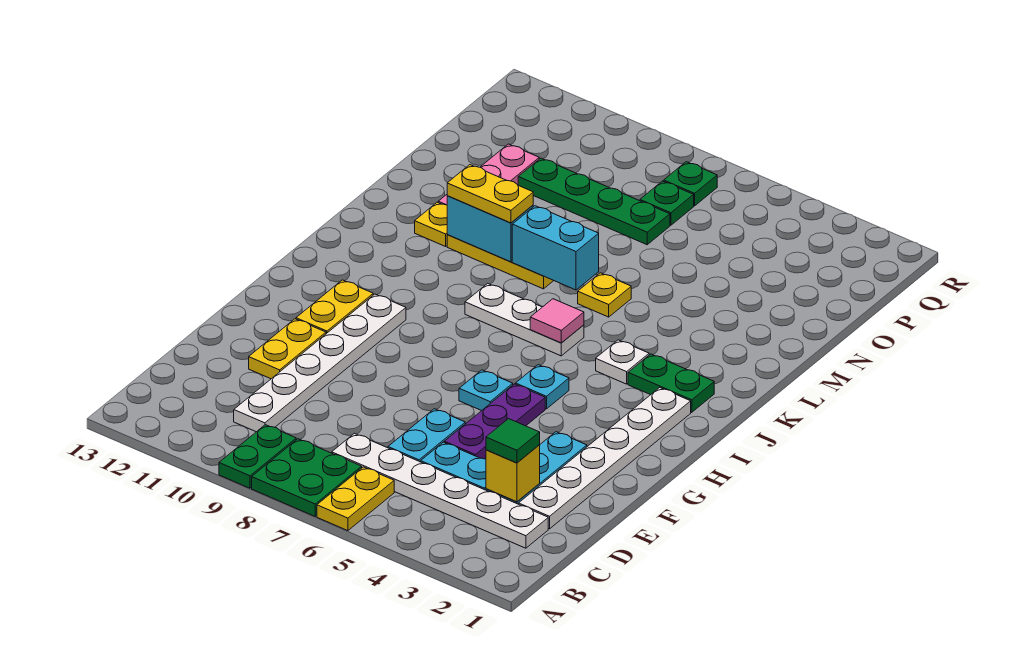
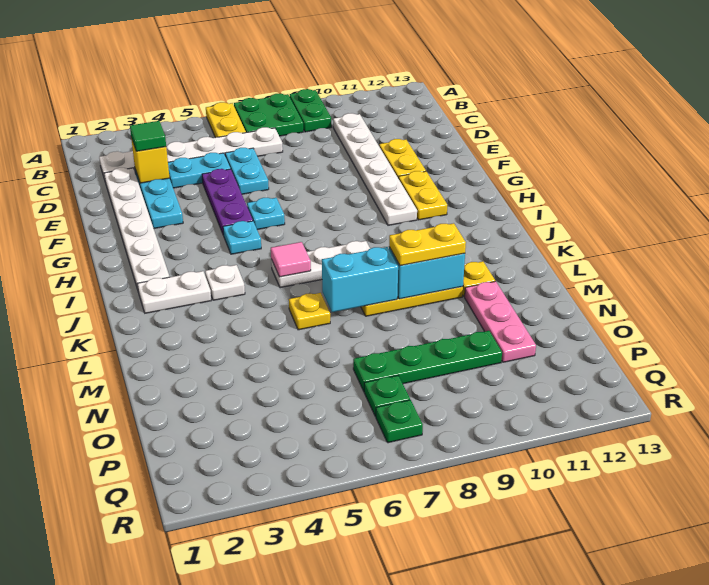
green 1x2 plate [628,354,714,412] -> white 1x2 plate [137,271,211,313]

